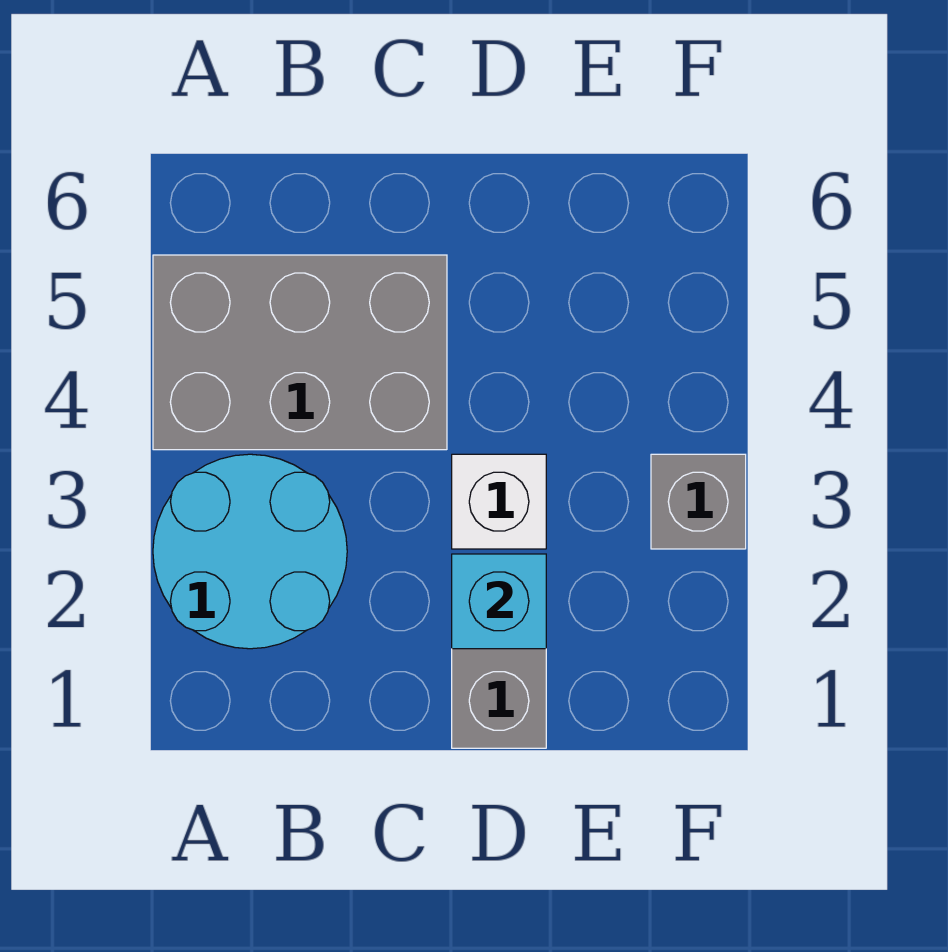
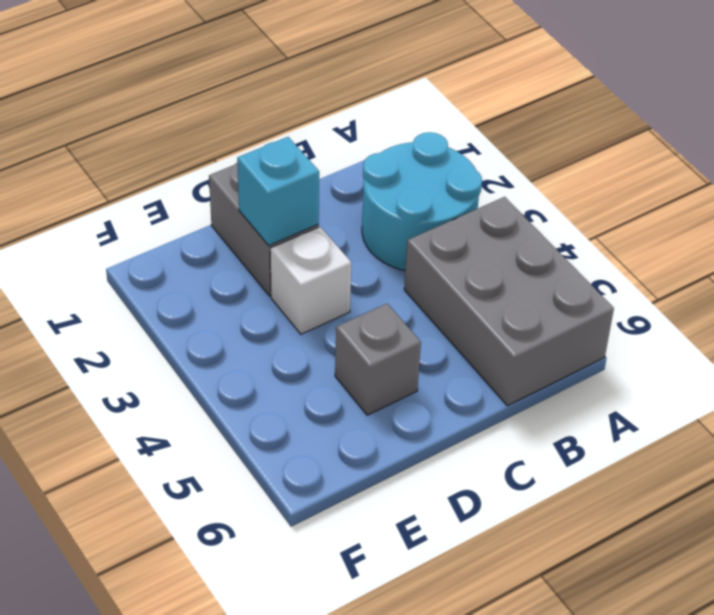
grey 2x3 brick [153,255,447,450] -> grey 2x3 brick turned to [404,197,614,406]
grey 1x1 brick [651,454,746,549] -> grey 1x1 brick moved to [335,304,421,415]

